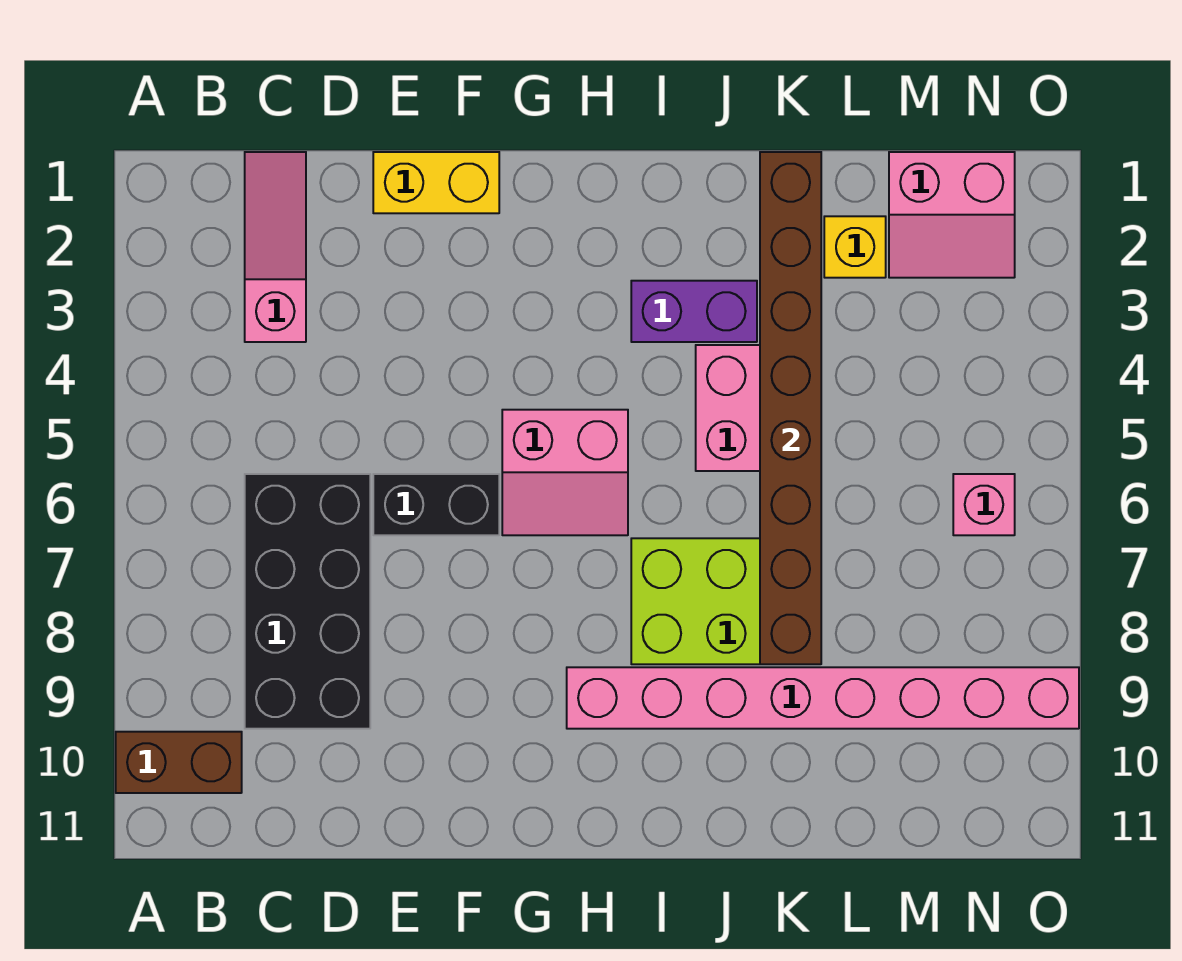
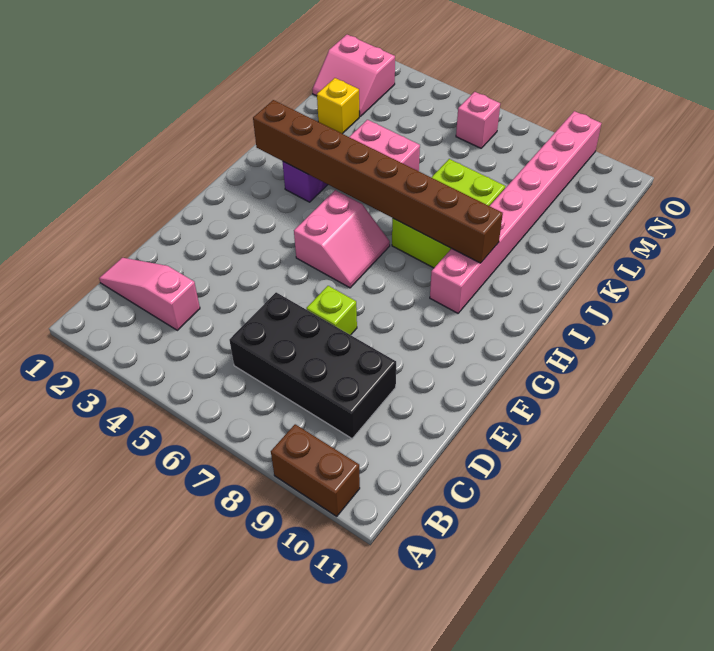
brown 1x2 brick [116,732,242,793] -> brown 1x2 brick turned to [271,424,360,516]
yellow 1x2 brick [373,152,499,213] -> none
black 1x2 brick [373,474,499,535] -> none
none -> lime 1x1 brick [307,286,357,335]
brown 1x8 brick [760,152,821,664] -> brown 1x8 brick moved to [253,100,503,263]
pink 2x2 slope [889,152,1015,278] -> pink 2x2 slope turned to [312,35,395,116]

